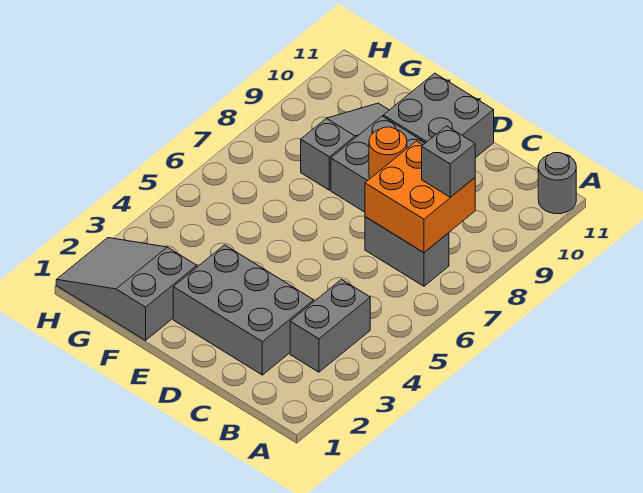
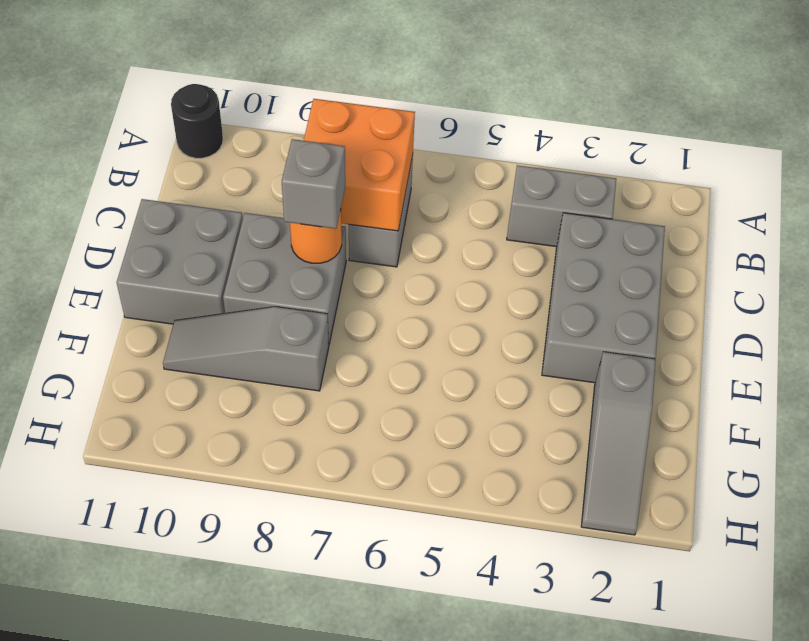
grey 1x1 round brick [538,153,576,214] -> black 1x1 round brick [171,84,223,158]
grey 1x1 brick [422,126,475,197] -> grey 1x1 brick moved to [282,139,345,229]
grey 2x3 slope [56,238,197,340] -> grey 1x3 slope [581,352,656,535]

